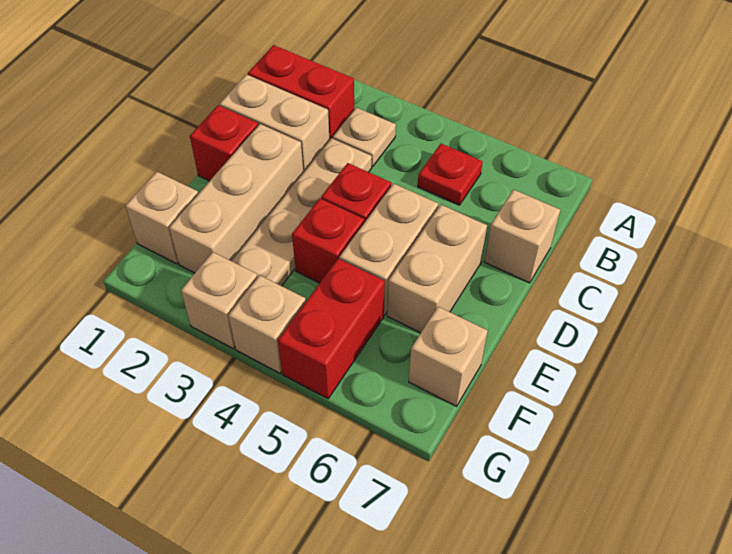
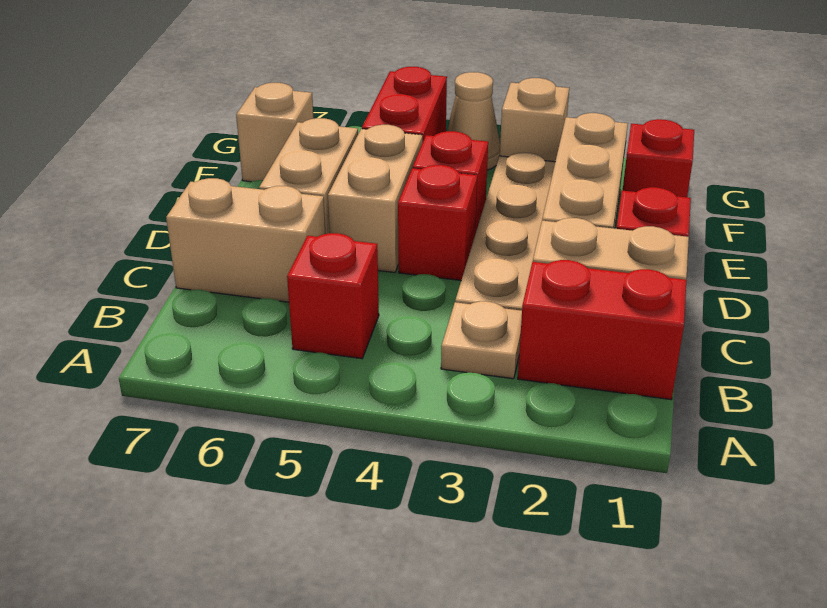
red 1x1 plate [418,144,483,205] -> red 1x1 brick [287,233,379,359]
tan 1x1 brick [485,190,560,283] -> tan 1x2 brick [166,178,326,302]
tan 1x1 brick [125,172,198,264] -> red 1x1 brick [623,119,694,197]
tan 1x1 brick [228,275,306,373] -> tan 1x1 cone [447,72,500,170]

